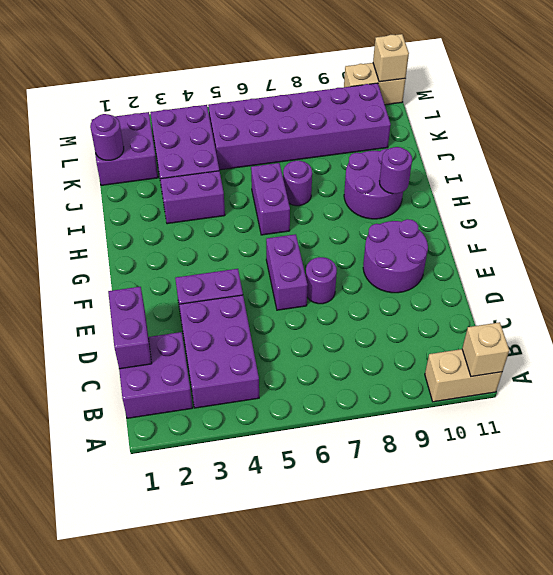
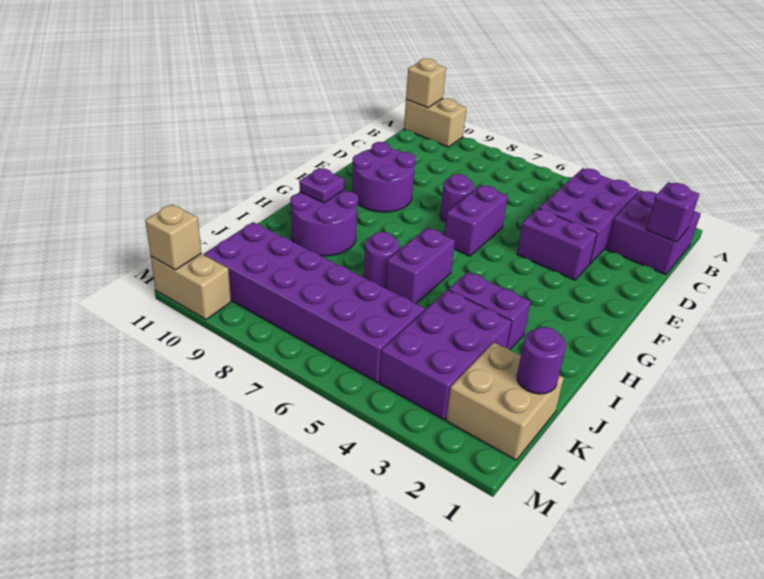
purple 1x2 brick [108,287,152,369] -> purple 1x1 brick [646,182,699,242]
purple 1x1 round brick [380,147,412,194] -> purple 1x1 plate [299,168,344,203]
purple 2x2 brick [92,112,158,185] -> tan 2x2 brick [446,342,564,460]

